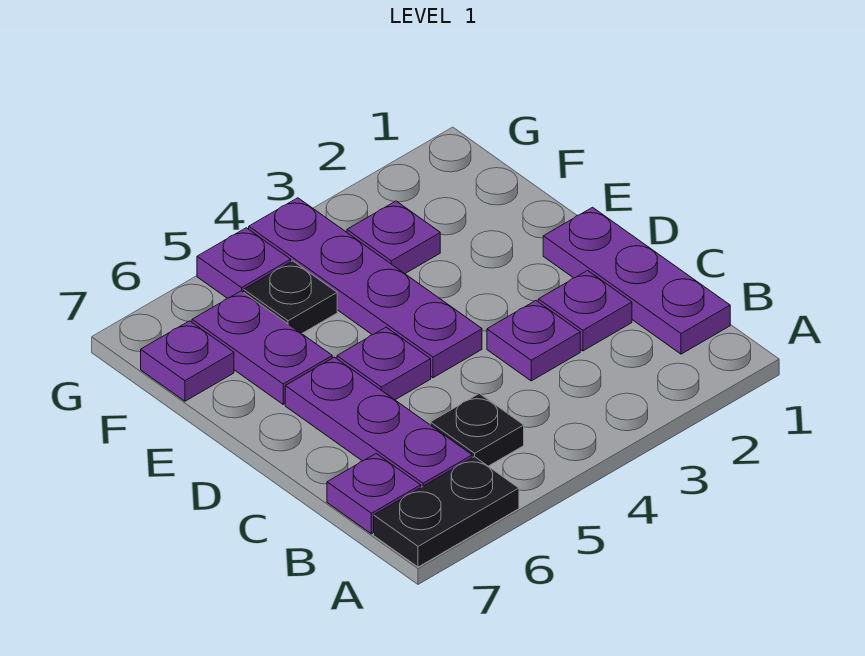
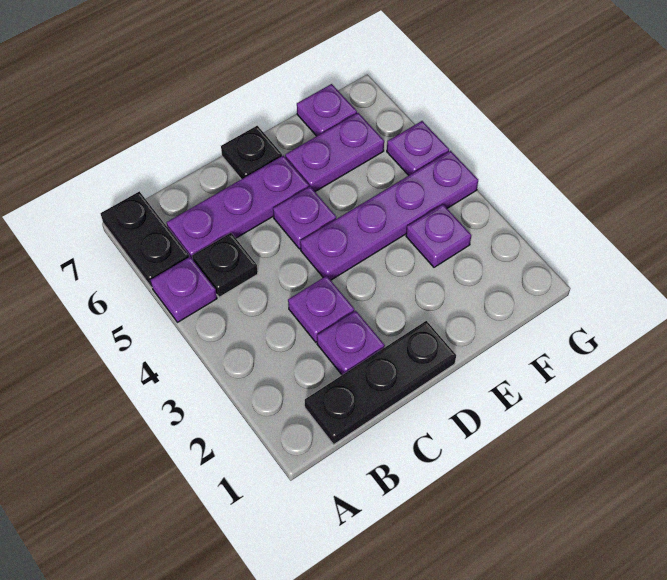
purple 1x3 plate [543,207,730,354] -> black 1x3 plate [305,321,456,444]
purple 1x1 plate [327,454,421,534] -> purple 1x1 plate moved to [151,257,217,322]
black 1x1 plate [244,261,337,334] -> black 1x1 plate moved to [221,126,282,179]

